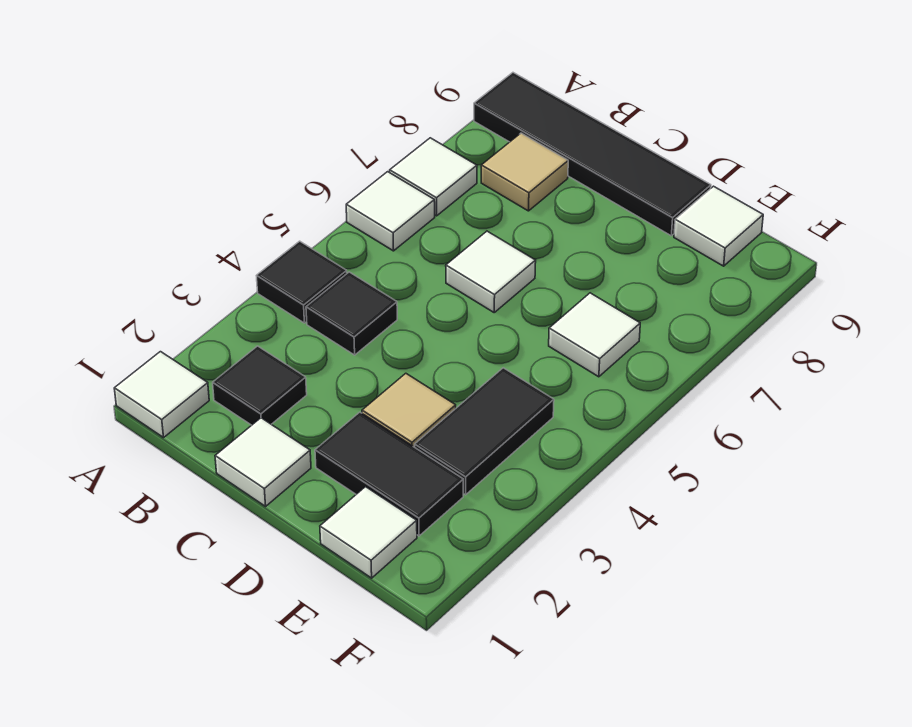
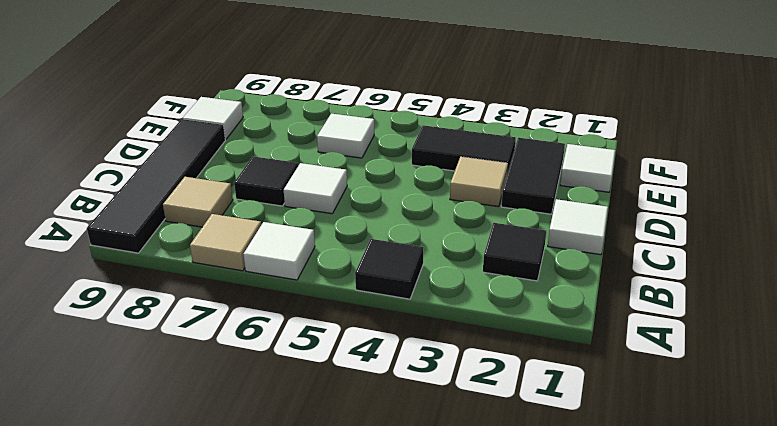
white 1x1 tile [114,352,209,438] -> none
white 1x1 tile [390,138,477,216] -> tan 1x1 tile [190,214,261,271]
black 1x1 tile [306,272,397,355] -> black 1x1 tile moved to [234,156,298,206]

